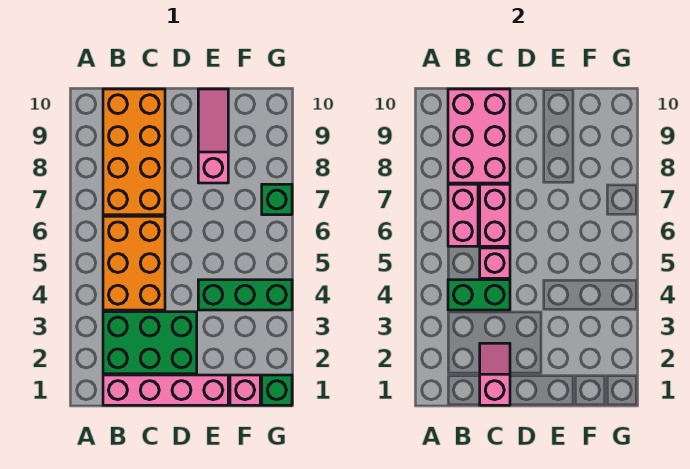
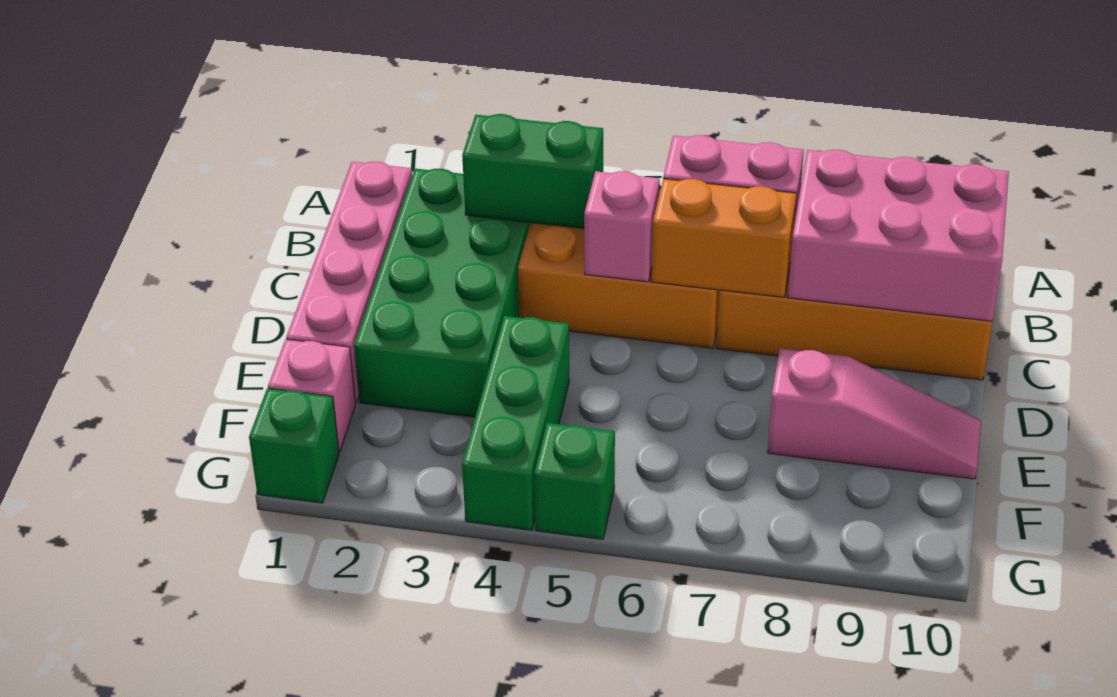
green 2x3 brick [103,312,197,374] -> green 2x4 brick [354,169,530,417]
green 1x2 brick [448,280,510,310] -> green 1x2 brick turned to [462,114,603,228]
pink 1x2 slope [480,343,510,405] -> none
pink 1x2 brick [480,184,510,246] -> orange 1x2 brick [652,179,796,297]
green 1x1 brick [262,184,292,215] -> green 1x1 brick moved to [534,423,615,539]

